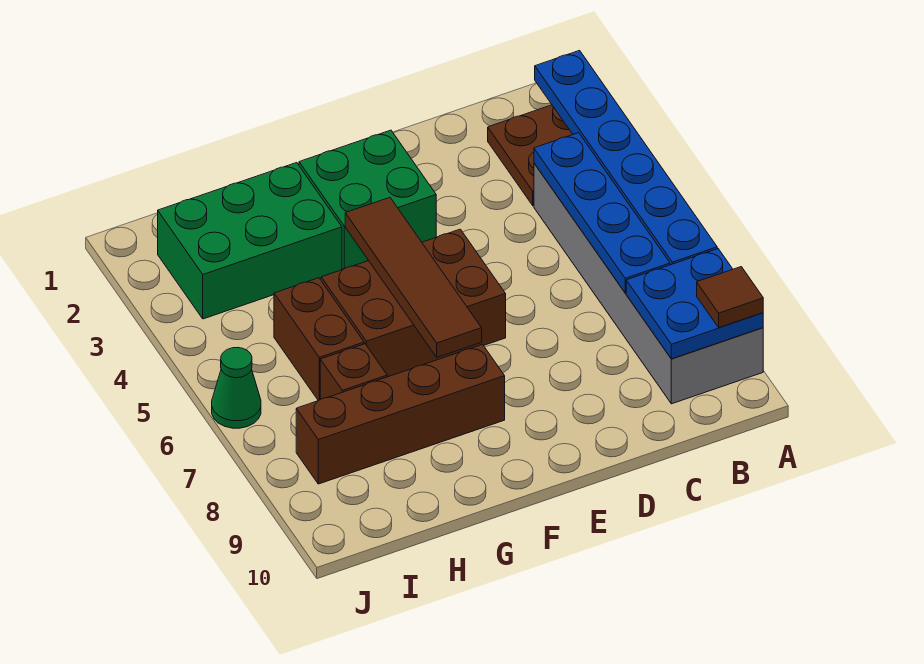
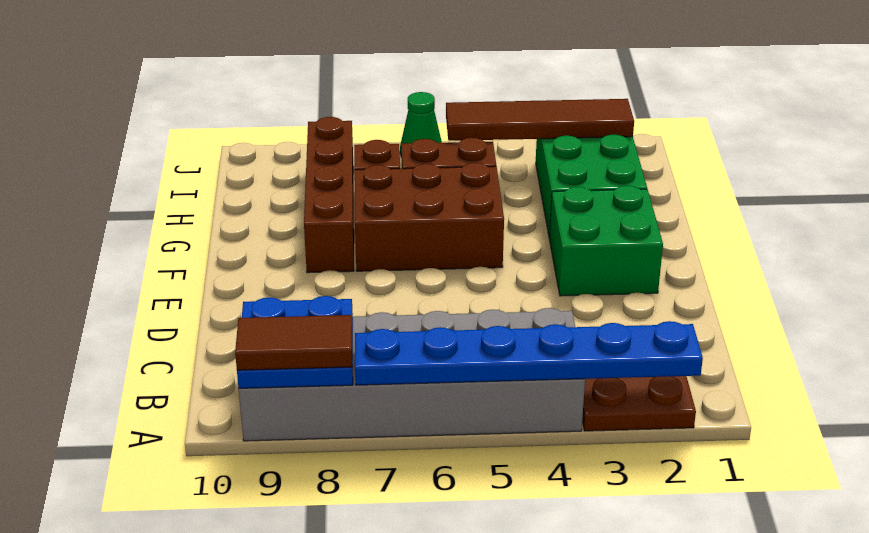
brown 1x1 tile [697,267,763,327] -> brown 1x2 tile [235,315,352,370]
blue 1x4 plate [534,133,670,293] -> none
brown 2x3 brick [321,229,506,377] -> brown 2x3 brick turned to [354,163,504,271]
brown 1x4 tile [345,198,482,357] -> brown 1x4 tile moved to [446,99,634,141]

